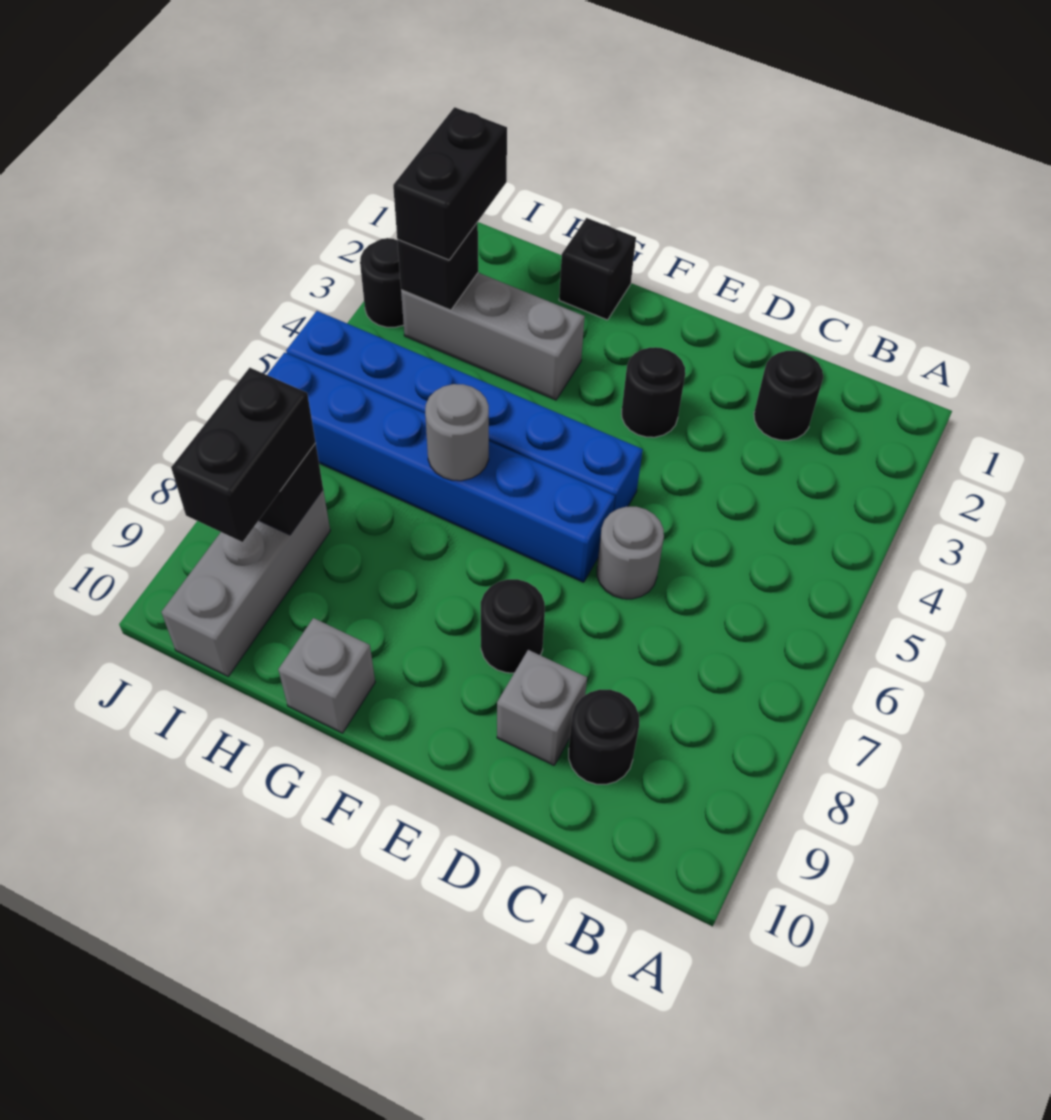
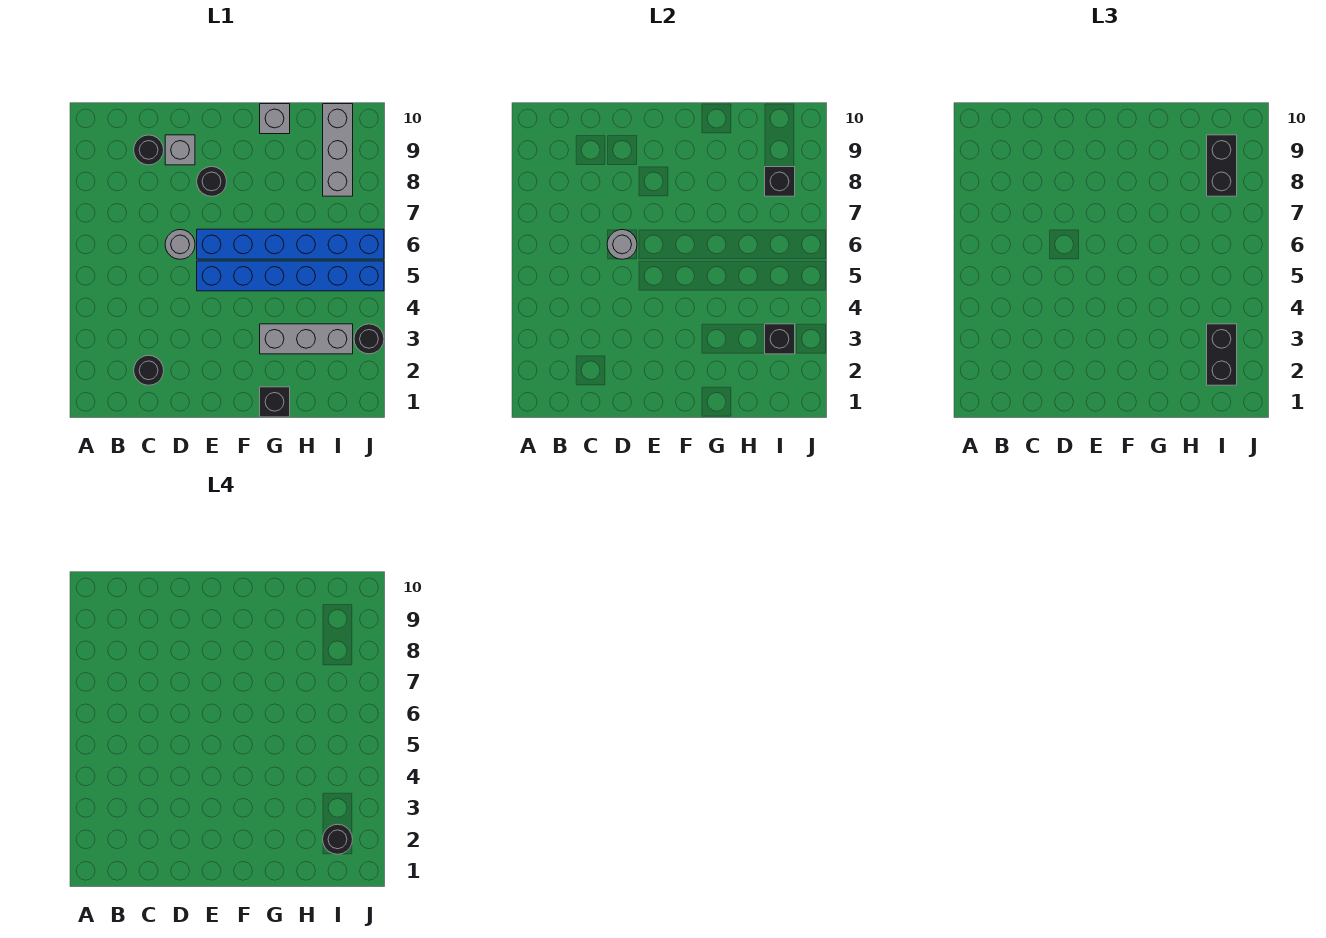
black 1x1 round brick [622,347,685,437] -> black 1x1 round brick moved to [323,824,353,854]
grey 1x1 round brick [425,384,489,481] -> grey 1x1 round brick moved to [607,230,637,259]

